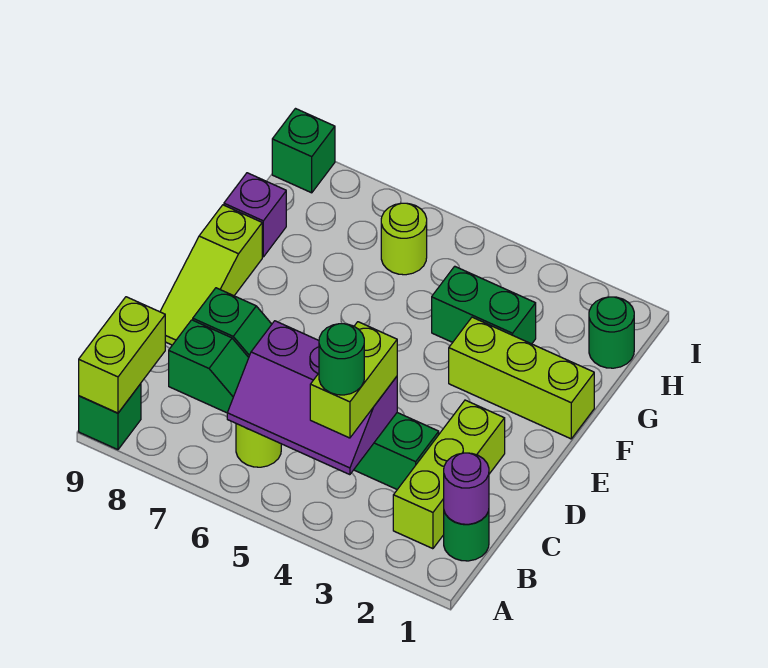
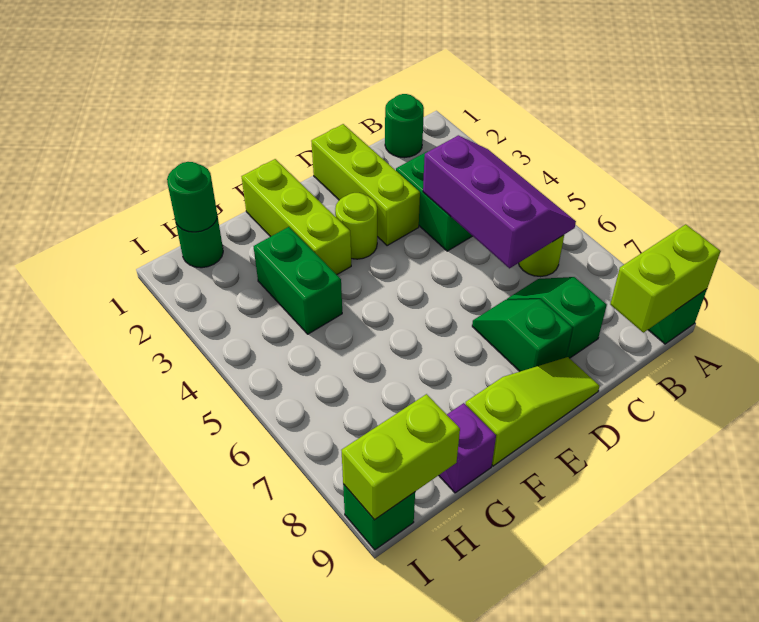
purple 1x1 round brick [444,453,489,524] -> none
lime 1x3 brick [393,400,505,549] -> lime 1x3 brick turned to [311,124,420,246]
lime 1x2 brick [310,322,397,438] -> lime 1x2 brick moved to [341,394,460,520]
green 1x1 round brick [319,324,364,395] -> green 1x1 round brick moved to [167,162,217,232]
lime 1x1 round brick [381,203,427,275] -> lime 1x1 round brick moved to [335,193,377,259]

